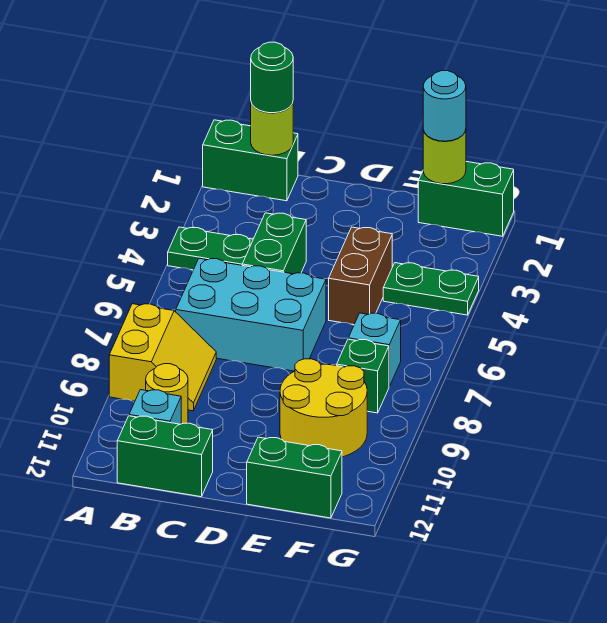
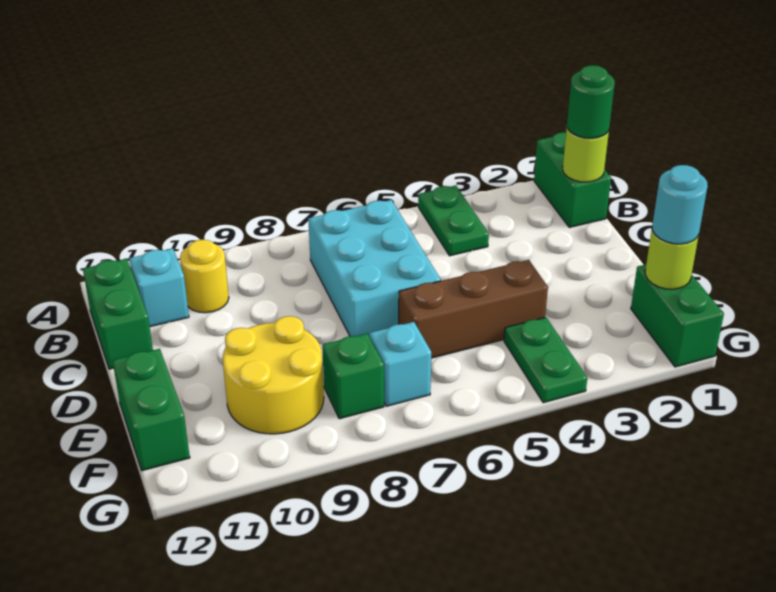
yellow 2x2 slope [109,304,216,411] -> none
green 1x2 brick [242,213,306,274] -> none
brown 1x2 brick [329,227,392,325] -> brown 1x3 brick [399,260,548,358]

